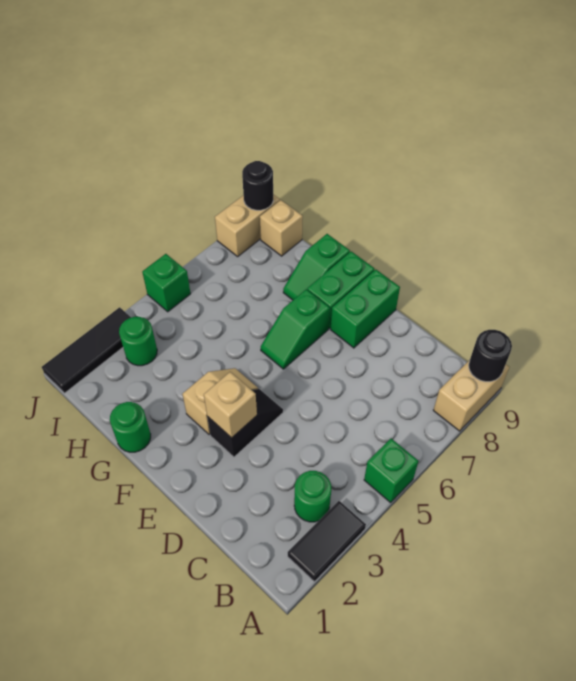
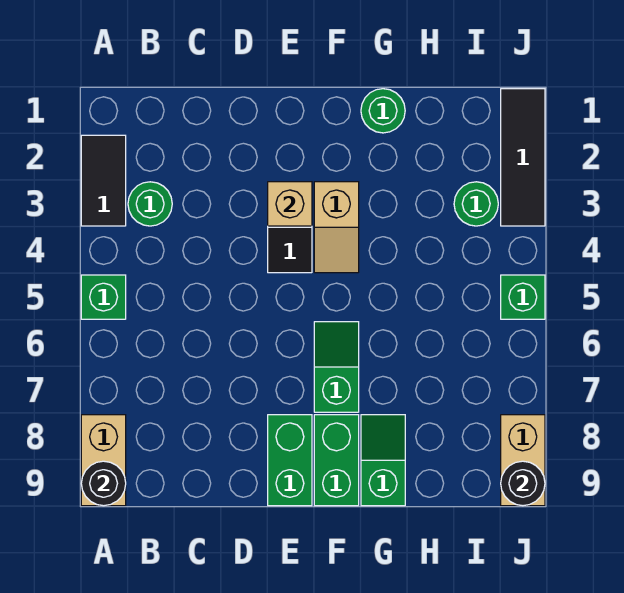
tan 1x1 brick [260,200,303,256] -> none

